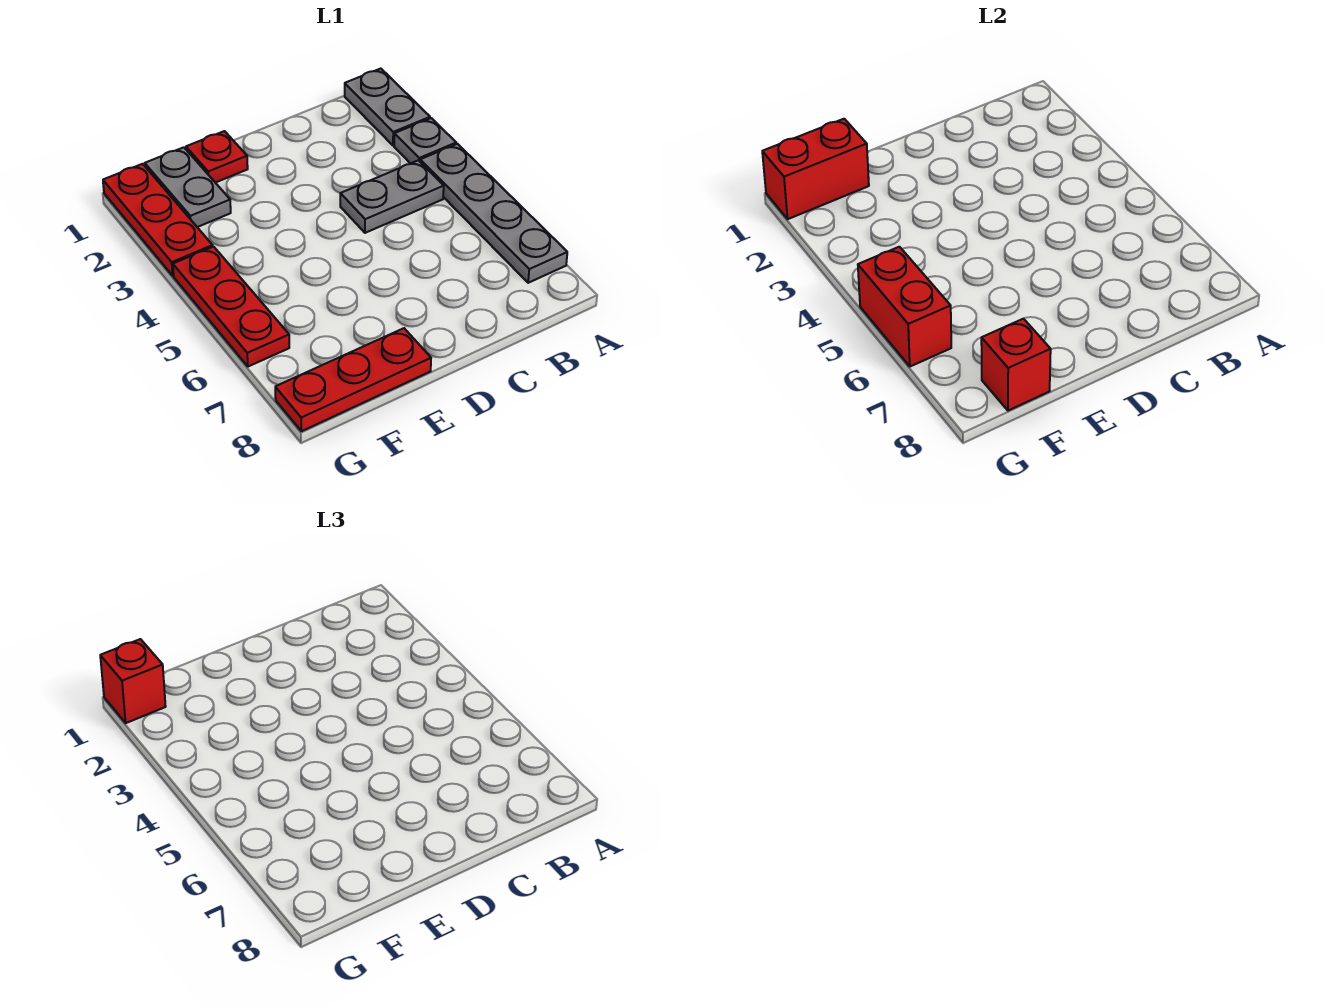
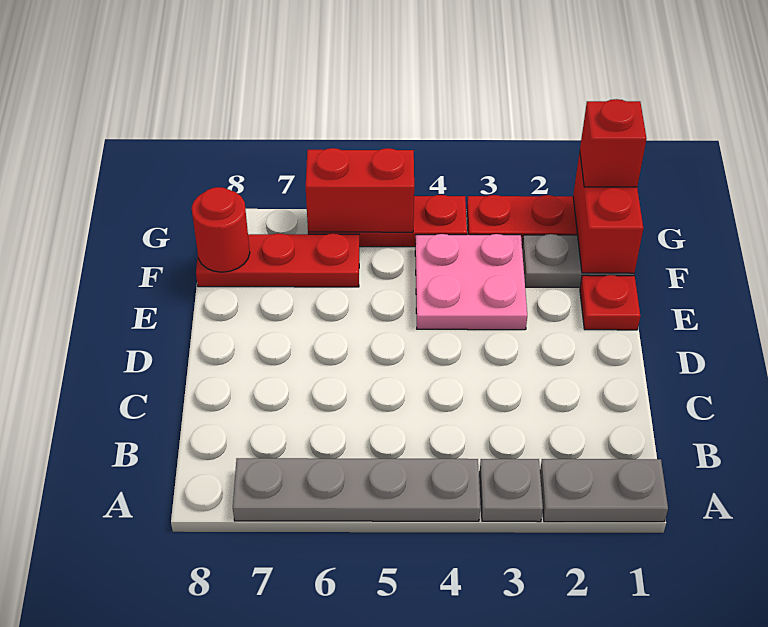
grey 1x2 plate [340,160,444,233] -> none
none -> pink 2x2 plate [415,234,527,330]
red 1x3 plate [275,328,431,431] -> red 1x3 plate turned to [196,233,359,287]
red 1x1 brick [981,319,1051,411] -> red 1x1 round brick [192,187,250,272]

